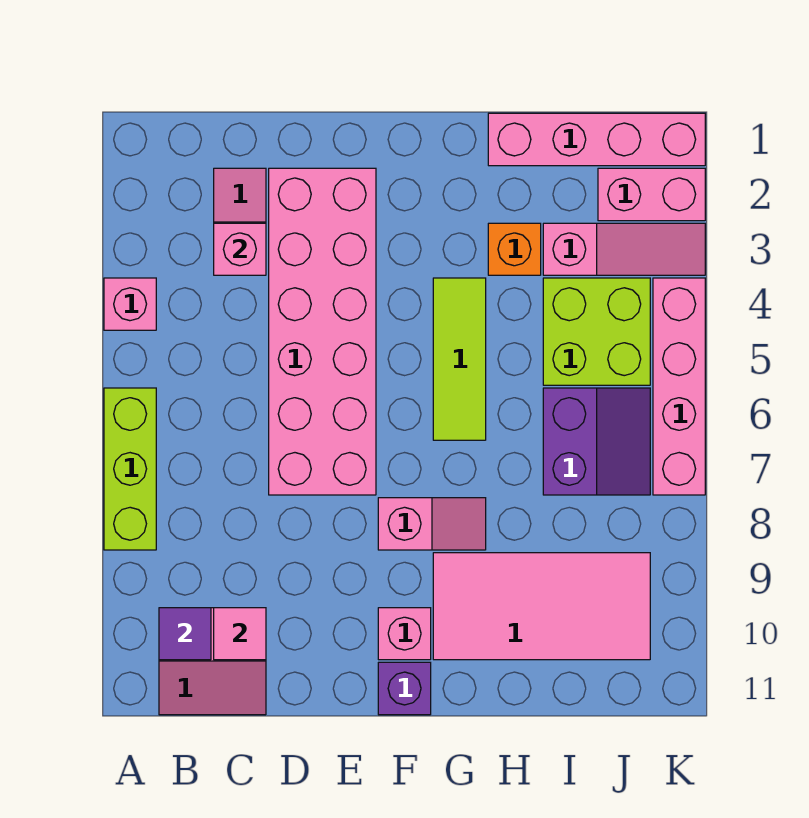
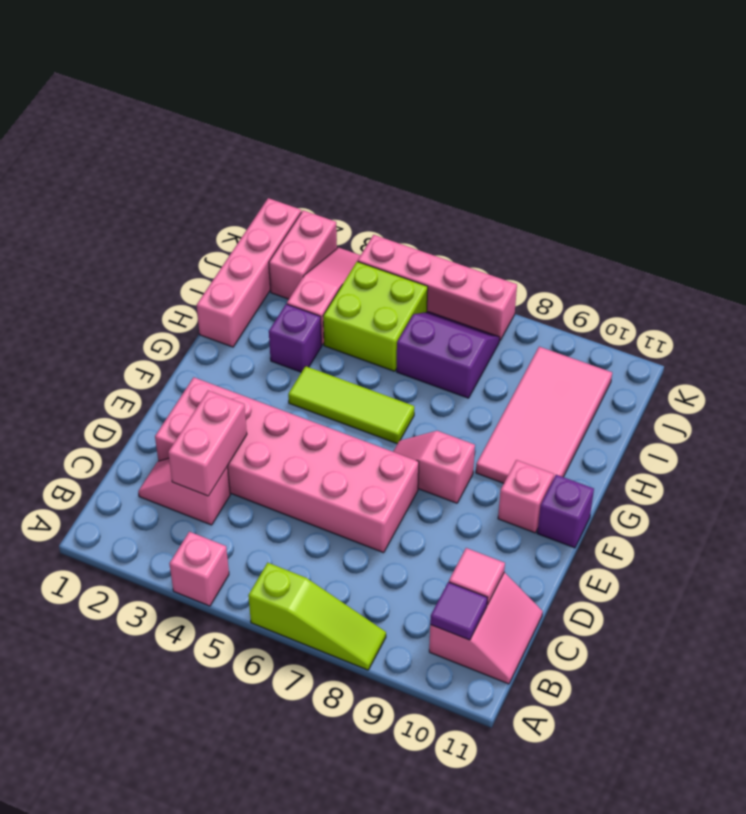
lime 1x3 brick [104,388,156,550] -> lime 1x3 slope [248,563,386,670]
pink 1x1 brick [214,223,266,275] -> pink 1x2 brick [168,391,247,496]
pink 1x2 slope [378,498,486,550] -> pink 1x2 slope turned to [393,431,475,503]
orange 1x1 brick [488,223,541,275] -> purple 1x1 brick [269,304,322,372]

